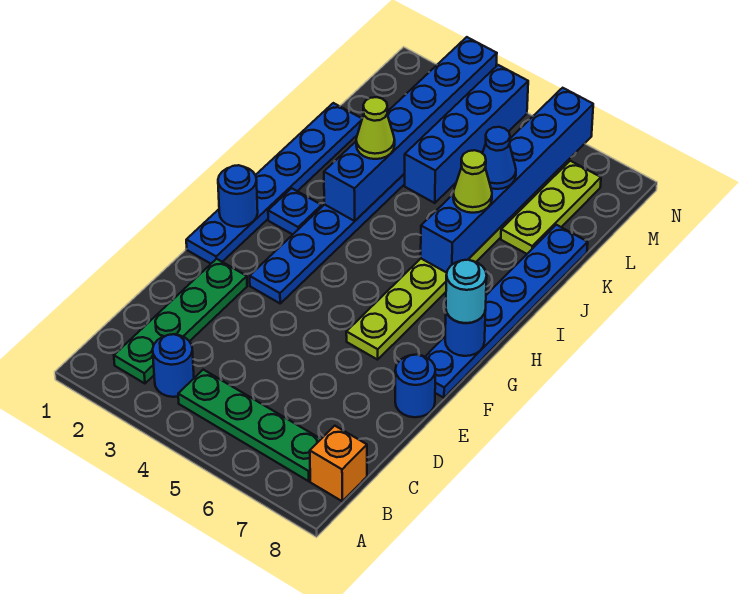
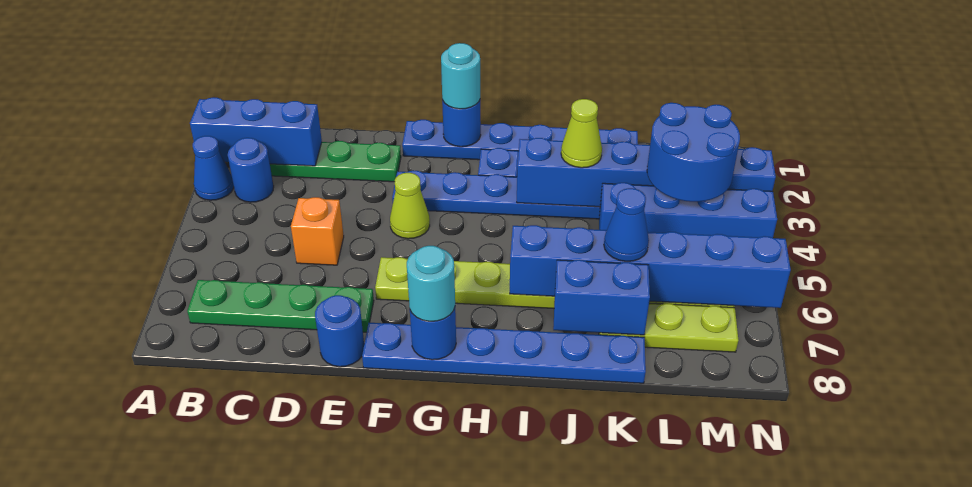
none -> blue 1x3 brick [190,97,322,166]
none -> blue 1x1 cone [193,136,234,200]
green 1x4 plate [178,370,321,481] -> green 1x4 plate turned to [187,280,374,332]
orange 1x1 brick [310,426,367,501] -> orange 1x1 brick moved to [291,197,344,265]
none -> cyan 1x1 round brick [441,43,480,109]
lime 1x1 cone [453,150,492,213] -> lime 1x1 cone moved to [390,173,430,239]
none -> blue 1x2 brick [553,260,650,335]
none -> blue 2x2 round brick [647,103,740,202]

